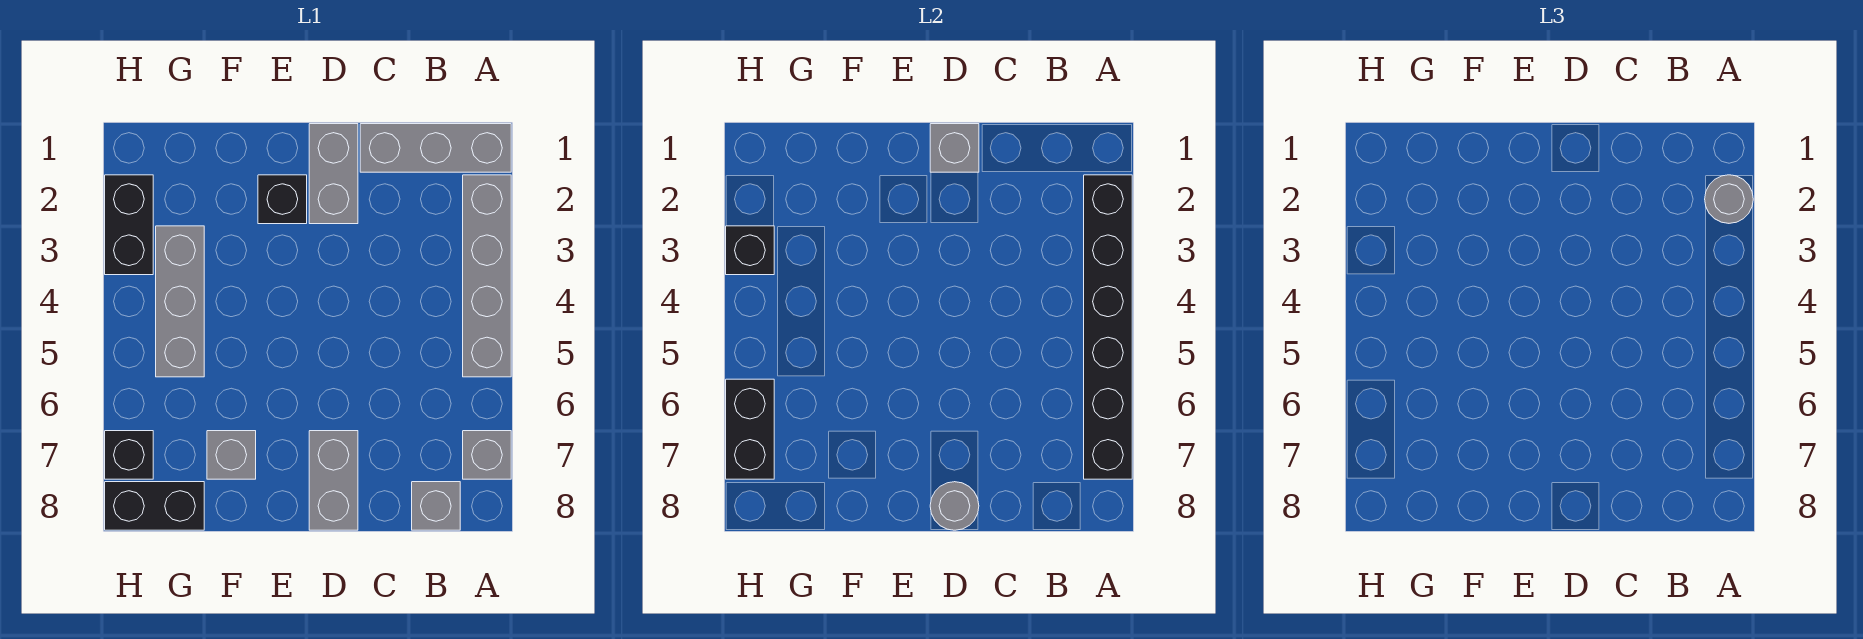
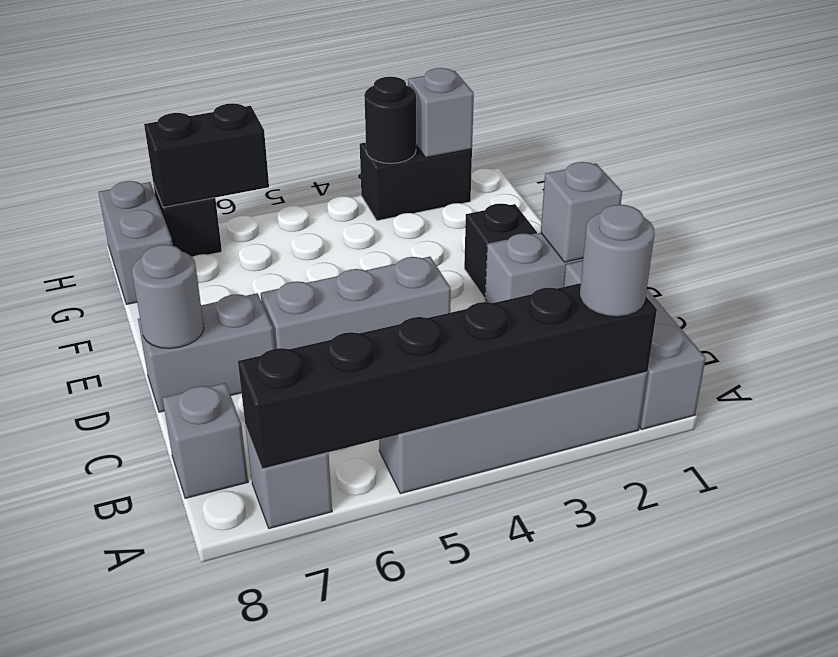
grey 1x1 brick [207,431,256,479] -> grey 1x1 brick moved to [408,68,474,158]
grey 1x3 brick [156,226,204,377] -> grey 1x3 brick moved to [261,257,451,349]
black 1x2 brick [105,482,204,530] -> grey 1x2 brick [98,181,172,304]
black 1x1 brick [726,226,774,275] -> black 1x1 round brick [364,77,416,163]

